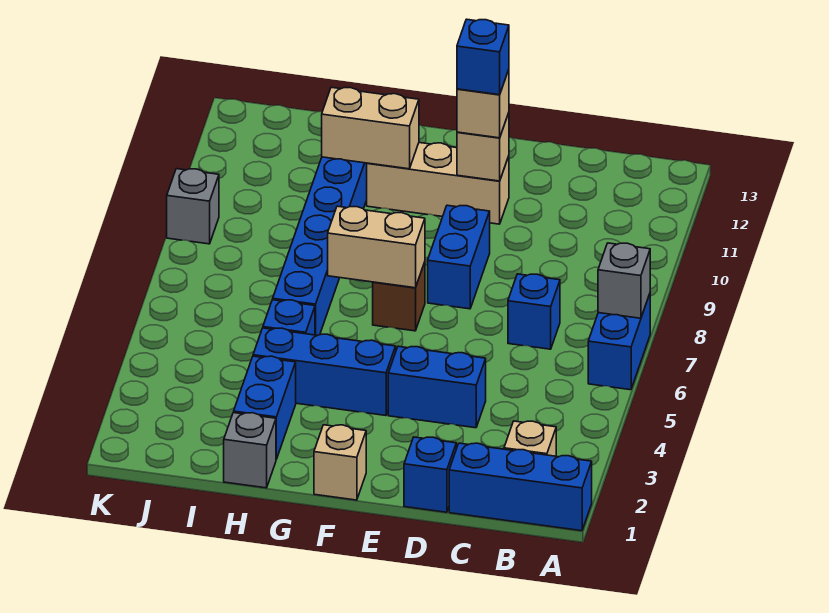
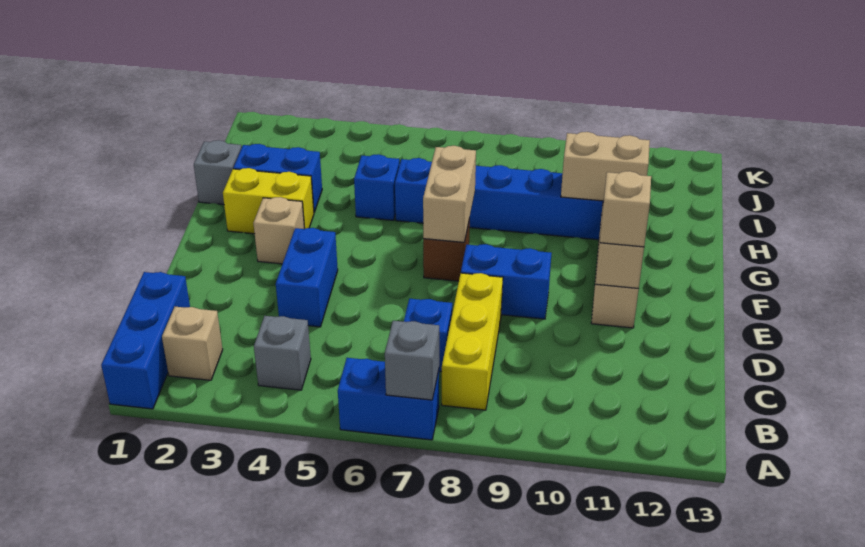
none -> yellow 1x3 brick [442,273,503,410]
blue 1x1 brick [404,437,456,512] -> none
blue 1x1 brick [457,19,509,95] -> none
tan 1x1 brick [314,425,366,500] -> tan 1x1 brick moved to [253,197,304,264]
blue 1x3 brick [253,328,396,416] -> none
none -> yellow 1x2 brick [223,168,314,234]
tan 1x2 brick [322,87,419,169] -> tan 1x2 brick turned to [561,132,650,201]
grey 1x1 brick [167,169,219,244] -> grey 1x1 brick moved to [254,316,311,390]

